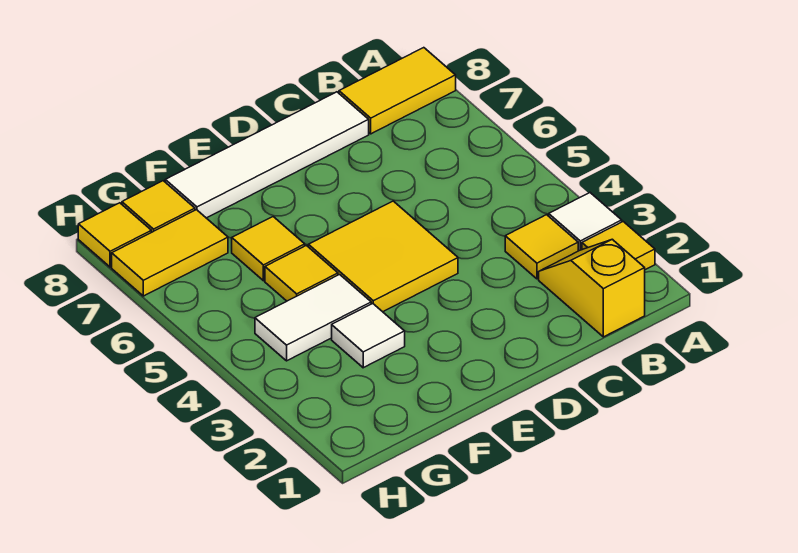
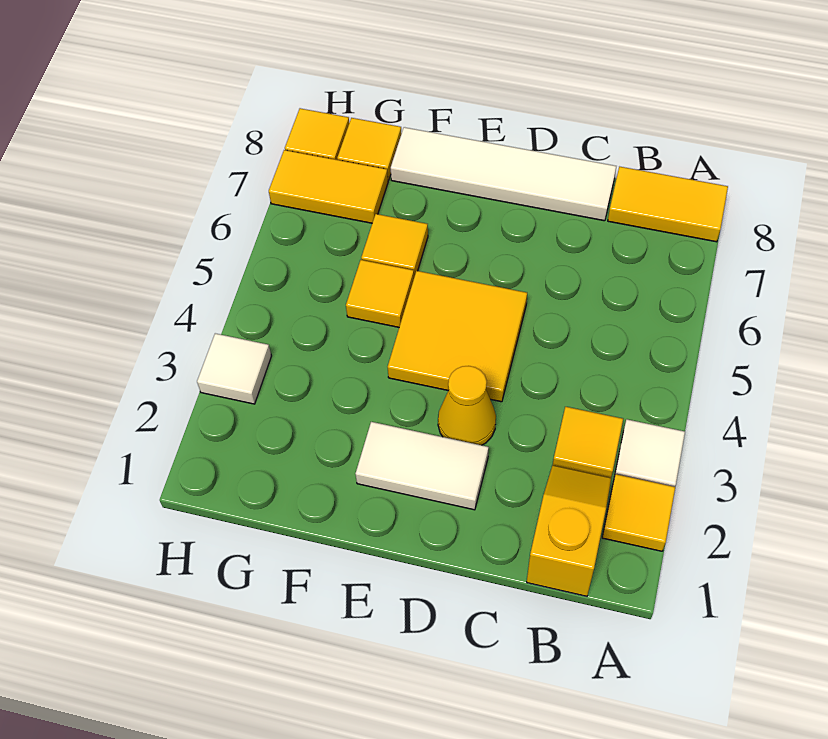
none -> yellow 1x1 cone [438,366,496,445]
white 1x1 tile [332,304,405,368] -> white 1x1 tile moved to [197,333,271,404]
white 1x2 tile [255,275,371,361] -> white 1x2 tile moved to [355,422,489,510]

